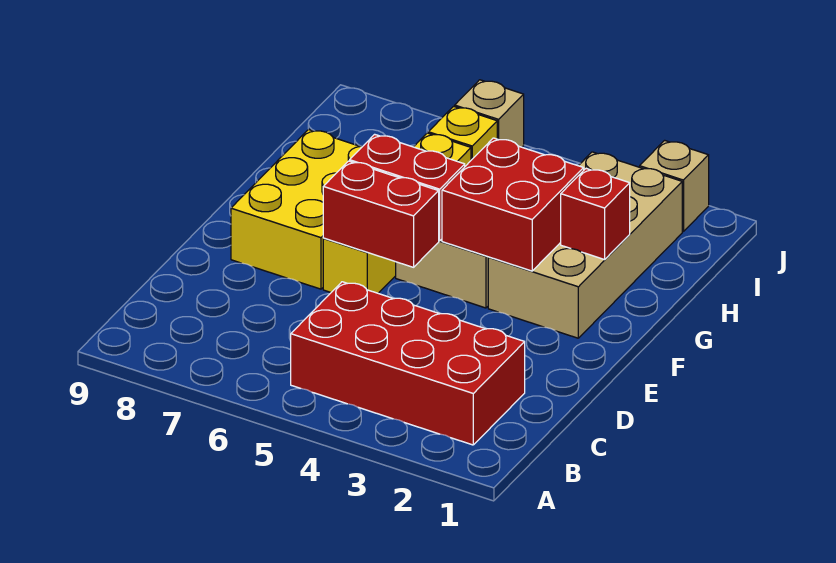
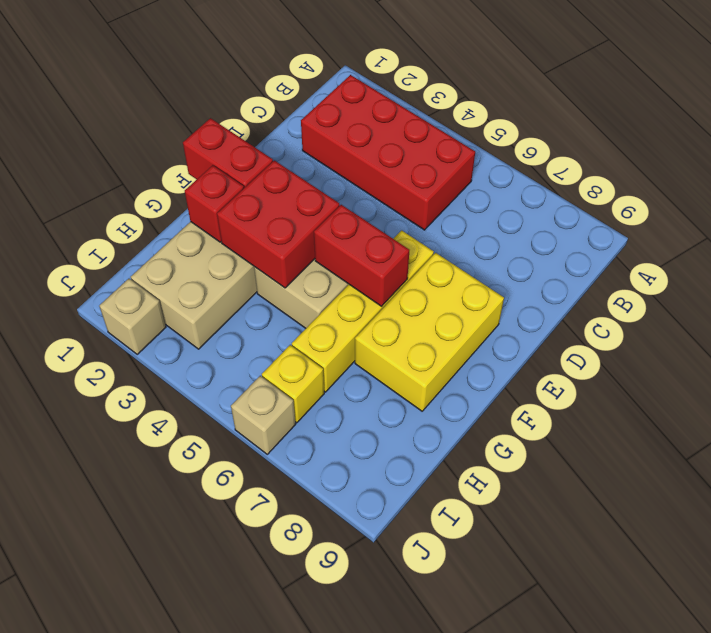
red 1x2 brick [323,161,439,267] -> red 1x2 brick moved to [183,118,273,188]

